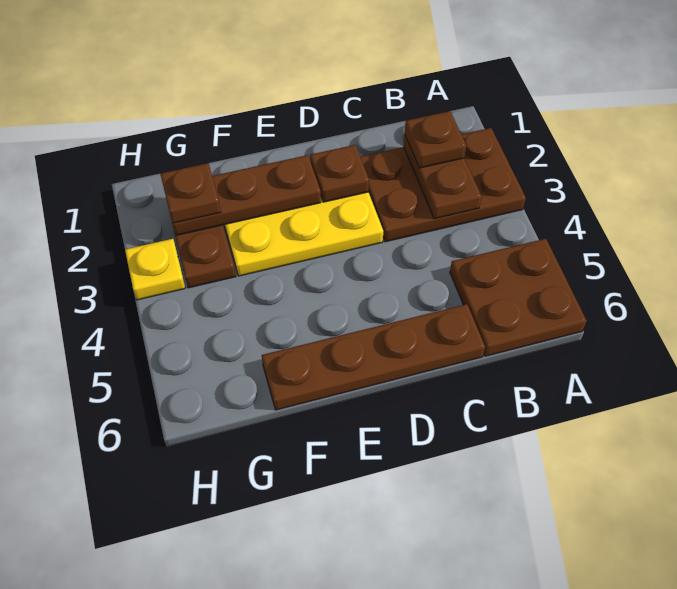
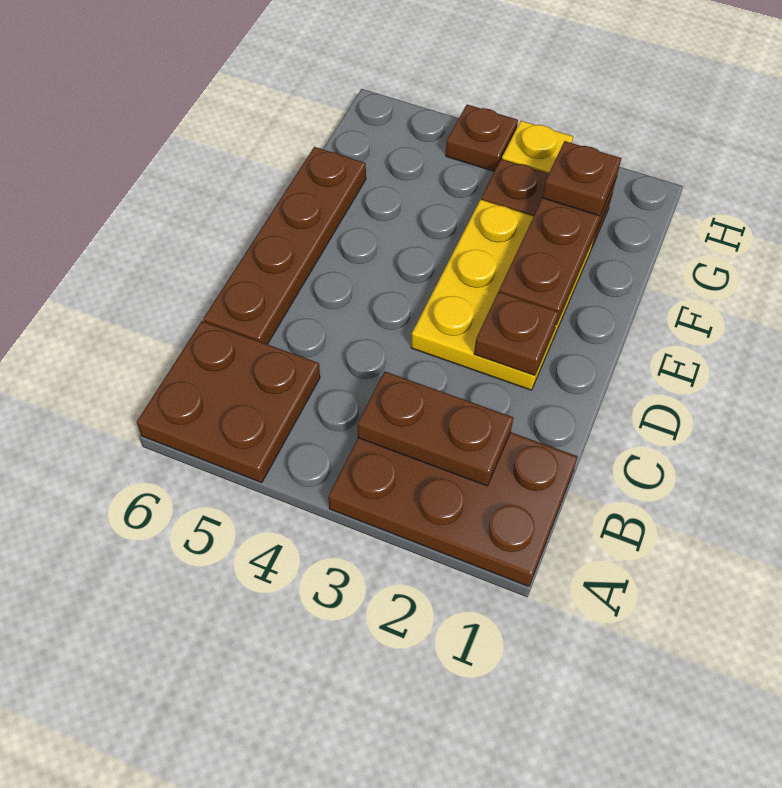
brown 2x3 plate [360,128,526,242] -> brown 2x3 plate turned to [328,432,578,586]
brown 1x1 plate [405,111,466,168] -> brown 1x1 plate moved to [446,105,518,172]

